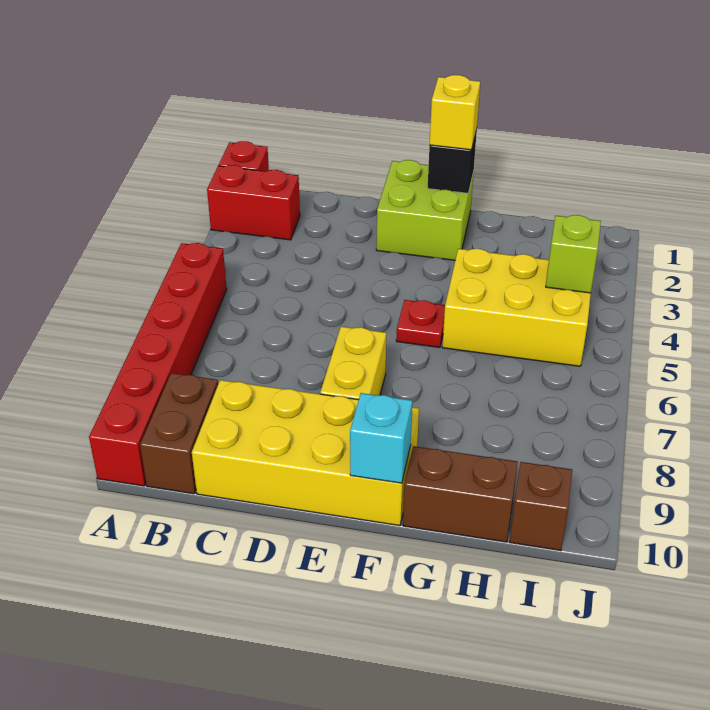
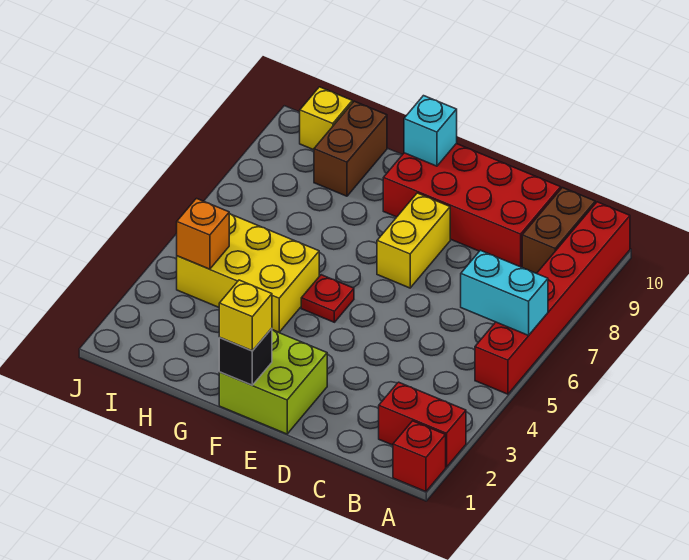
none -> cyan 1x2 brick [461,250,548,335]
yellow 2x4 brick [192,380,419,526] -> red 2x4 brick [383,144,561,267]
brown 1x2 brick [403,446,518,542] -> brown 1x2 brick turned to [314,101,387,196]
lime 1x1 brick [546,215,601,293] -> orange 1x1 brick [177,199,229,269]
brown 1x1 brick [510,462,572,550] -> yellow 1x1 brick [300,87,352,150]

